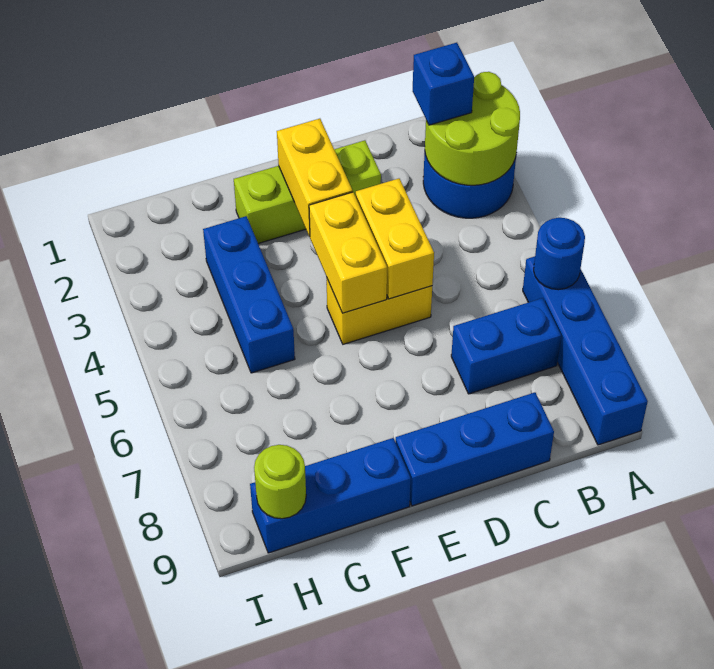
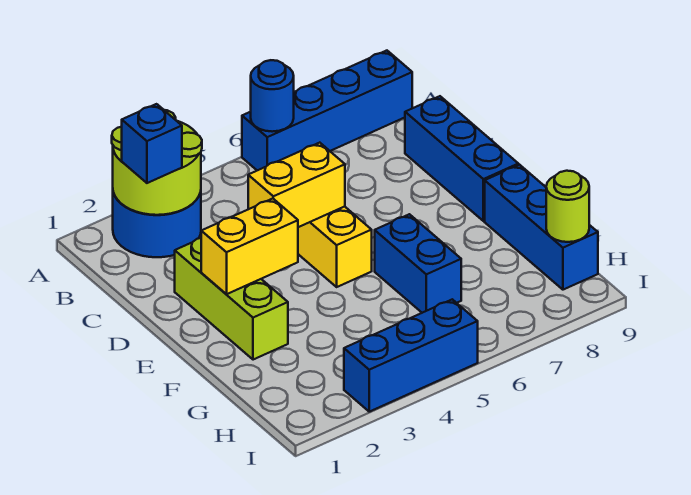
blue 1x2 brick [451,298,561,394] -> blue 1x2 brick moved to [375,214,461,313]
yellow 1x2 brick [309,192,387,313] -> none
blue 1x3 brick [203,216,295,373] -> blue 1x3 brick moved to [344,299,478,412]

